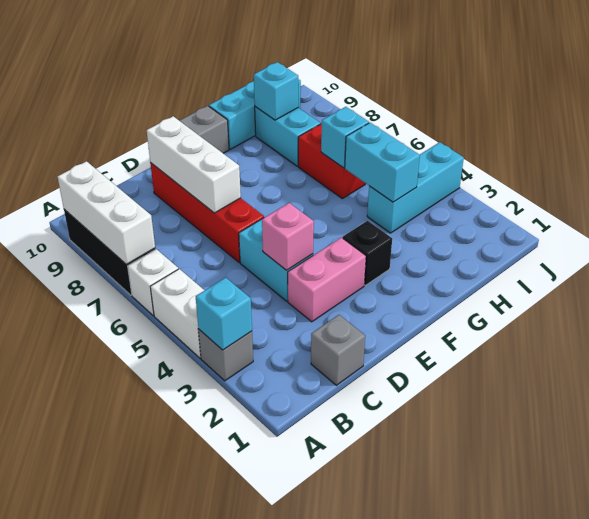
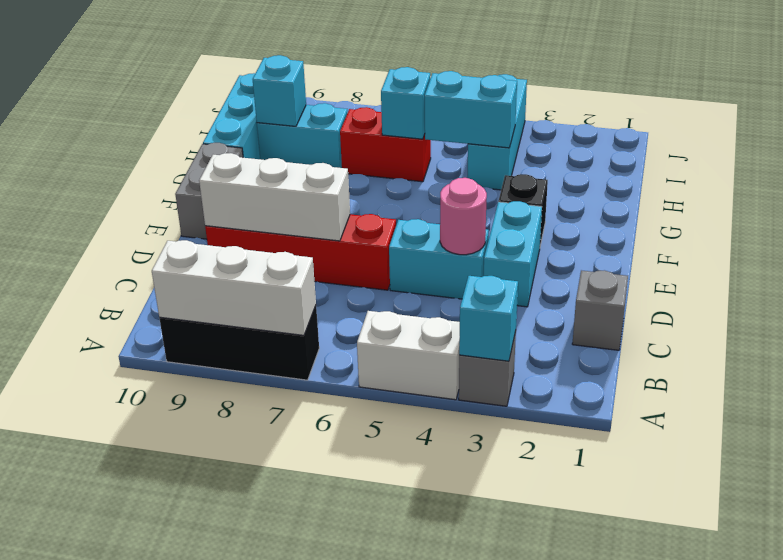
white 1x1 brick [128,249,178,316] -> none
pink 1x2 brick [288,237,366,322] -> cyan 1x2 brick [484,201,542,307]
pink 1x1 brick [262,203,314,270] -> pink 1x1 round brick [440,178,487,255]

